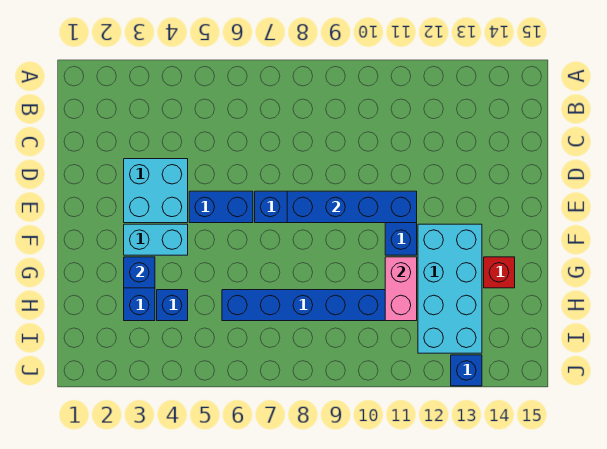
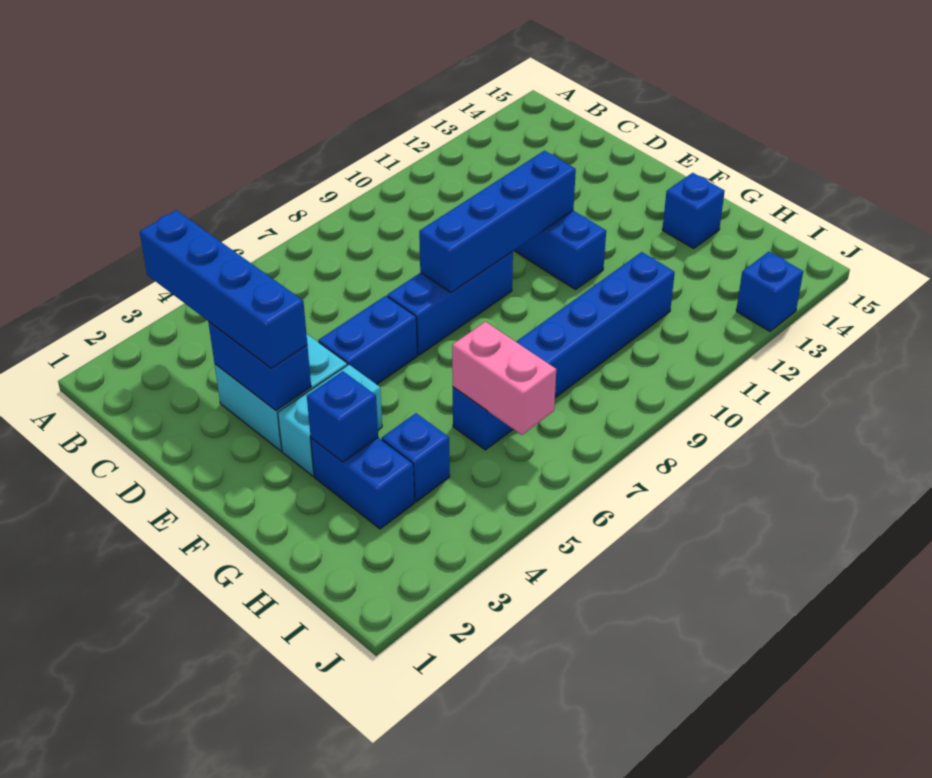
none -> blue 1x4 brick [140,210,307,368]
none -> blue 1x2 brick [208,321,311,411]
cyan 2x4 brick [418,224,482,353] -> none
pink 1x2 brick [385,257,417,321] -> pink 1x2 brick moved to [452,322,556,435]
red 1x1 brick [484,257,515,288] -> blue 1x1 brick [662,173,725,248]

